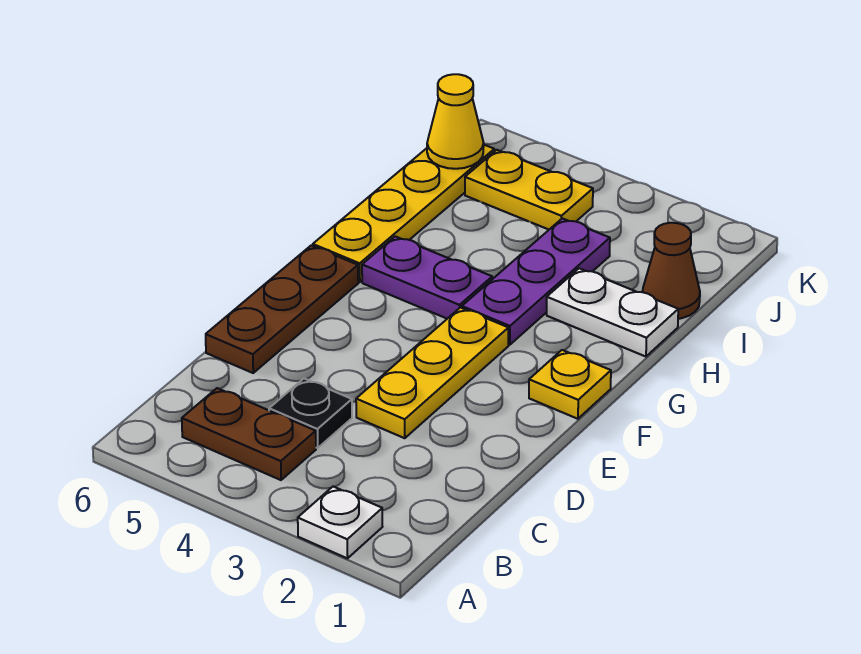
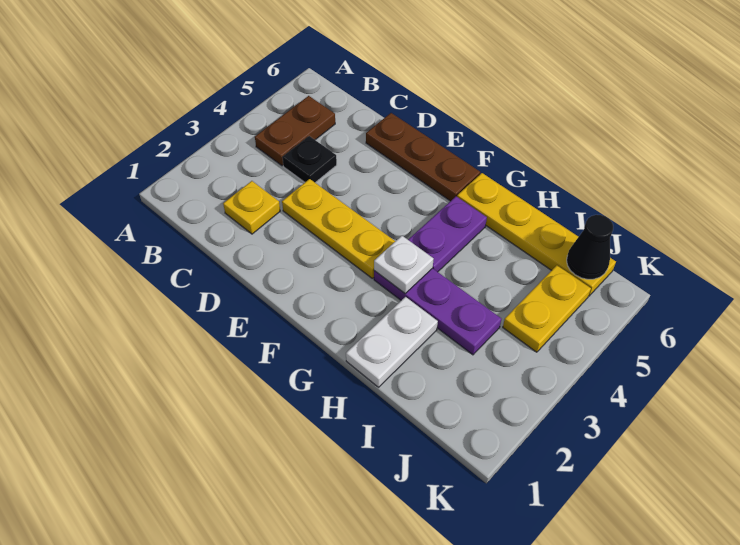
white 1x1 plate [298,487,382,558] -> white 1x1 plate moved to [374,236,434,293]
yellow 1x1 plate [529,350,611,419] -> yellow 1x1 plate moved to [223,181,280,234]
brown 1x1 cone [642,223,700,319] -> none
yellow 1x1 cone [427,74,484,169] -> black 1x1 cone [567,215,613,279]

